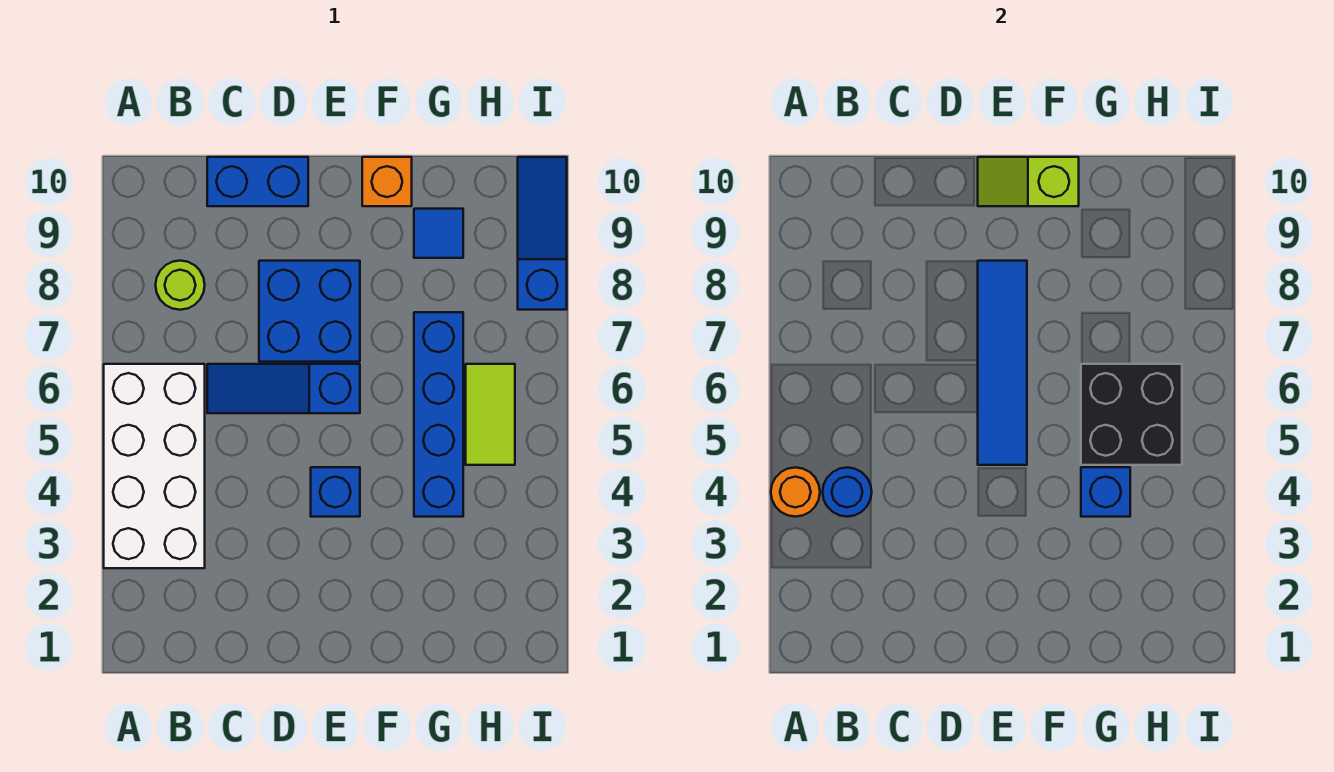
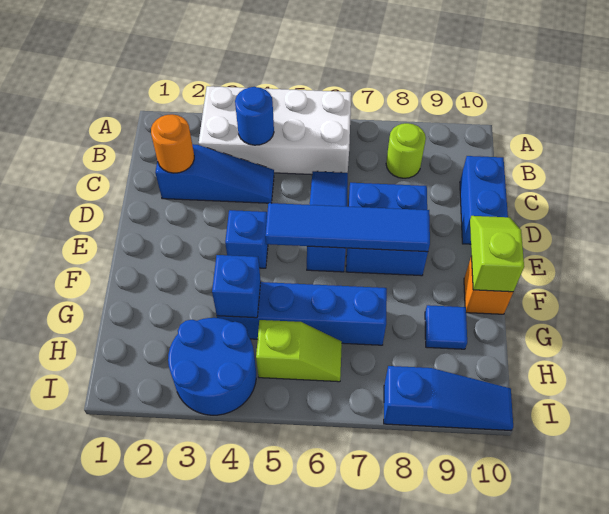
orange 1x1 round brick [771,467,820,517] -> orange 1x1 round brick moved to [151,114,194,173]
none -> blue 1x3 slope [155,144,274,203]
black 2x2 brick [1081,364,1182,465] -> none
none -> blue 2x2 round brick [168,318,256,415]
lime 1x2 tile [466,364,515,465] -> lime 1x2 slope [256,320,342,382]

